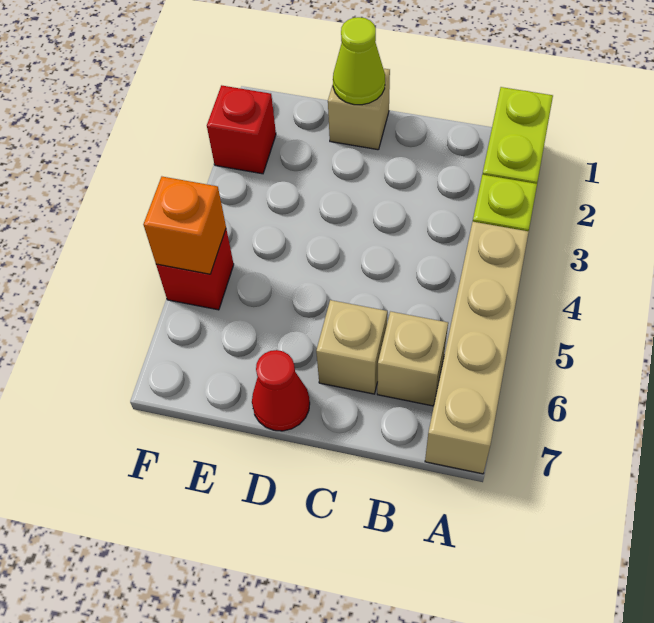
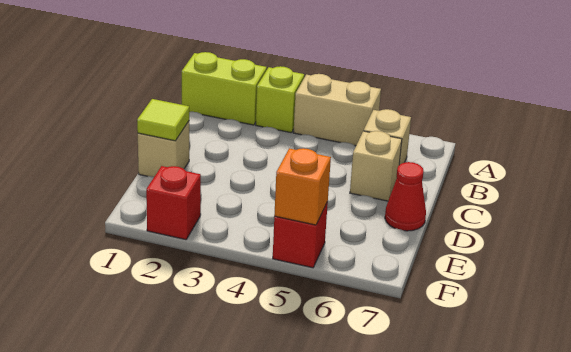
tan 1x4 brick [425,222,529,474] -> tan 1x2 brick [293,74,381,146]
lime 1x1 cone [333,17,385,105] -> lime 1x1 tile [137,99,189,141]

